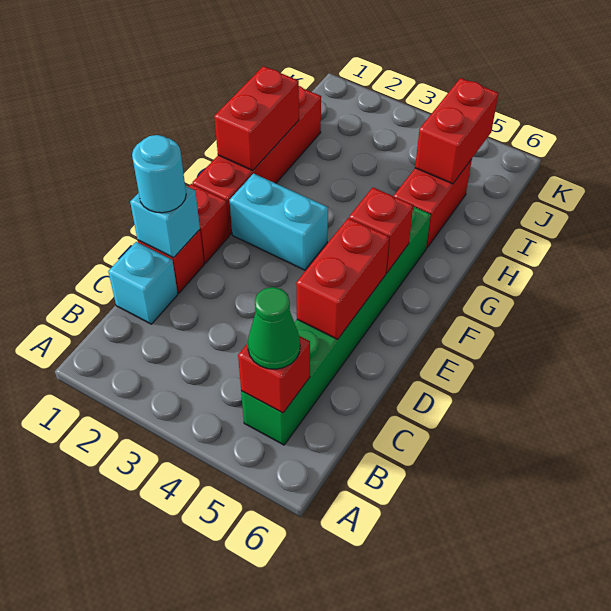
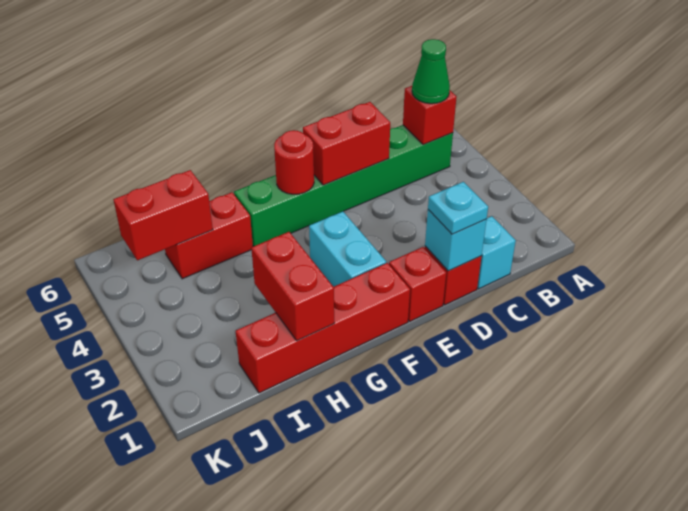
cyan 1x1 round brick [132,135,186,213] -> cyan 1x1 plate [428,182,488,234]
red 1x1 brick [349,187,413,273] -> red 1x1 round brick [274,130,314,194]
red 1x2 brick [214,66,299,171] -> red 1x2 brick turned to [251,232,334,341]

